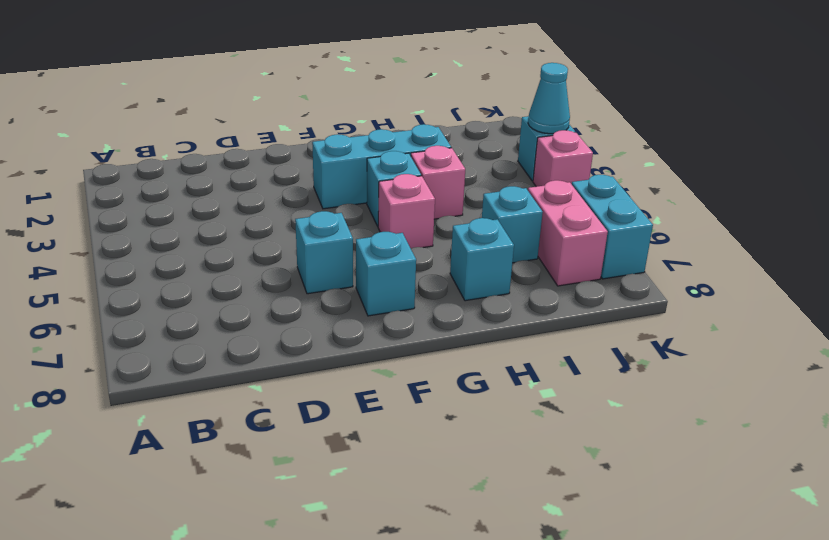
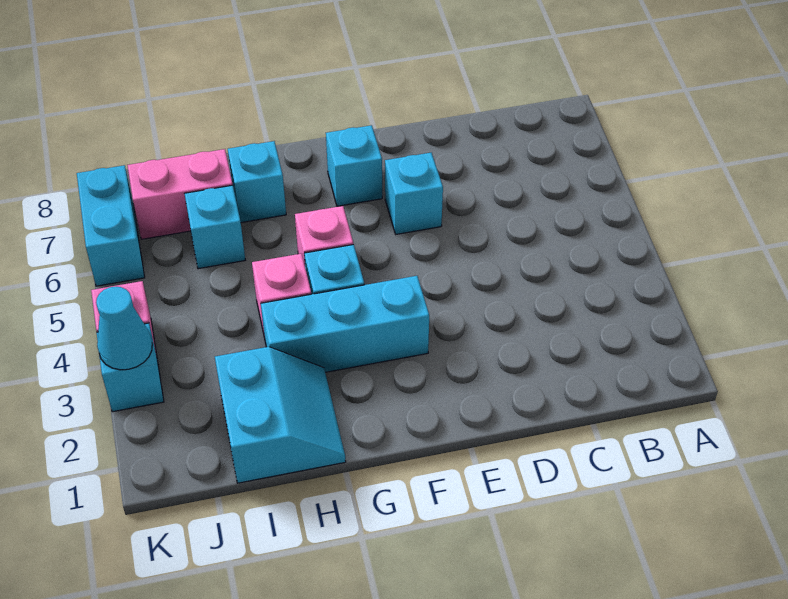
none -> cyan 2x2 slope [215,347,346,483]
pink 1x2 brick [528,180,608,286] -> pink 1x2 brick turned to [127,149,233,239]

